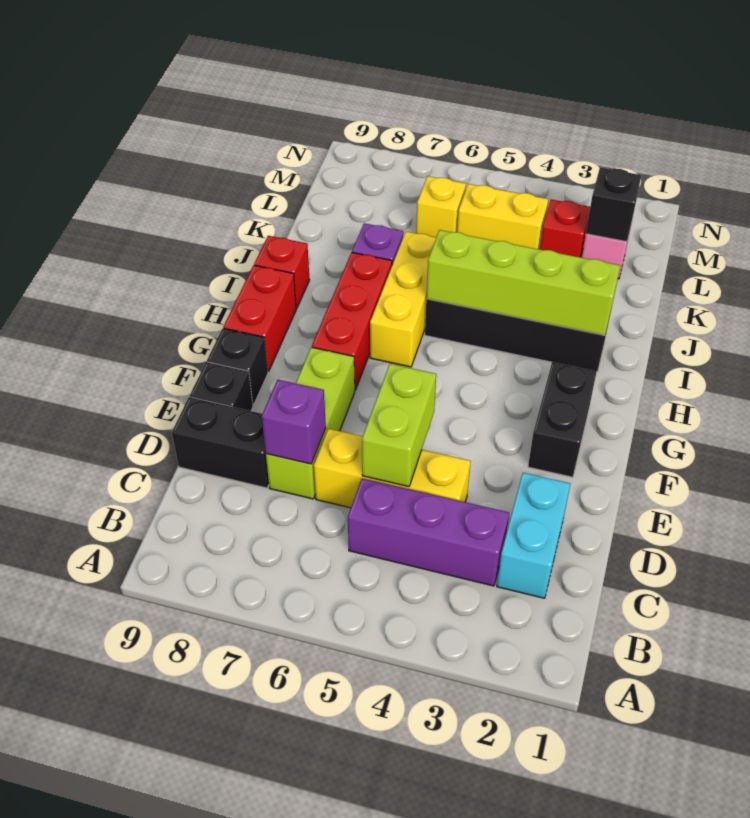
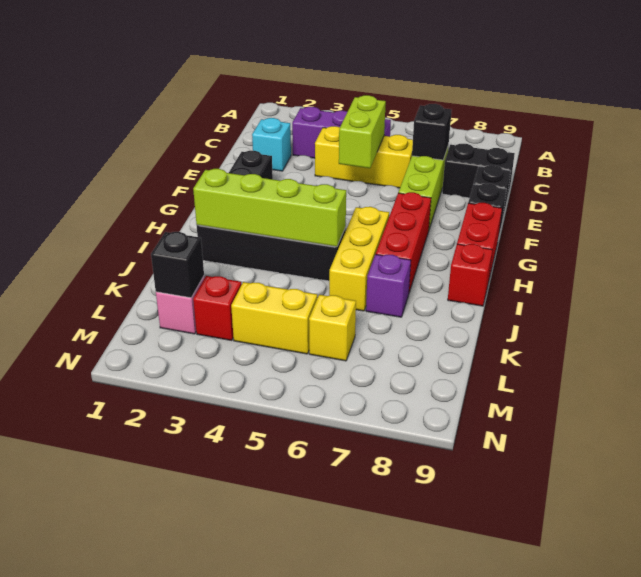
cyan 1x2 brick [497,473,570,598] -> cyan 1x1 brick [252,118,291,171]
purple 1x1 brick [262,380,326,464] -> black 1x1 brick [412,104,452,160]

